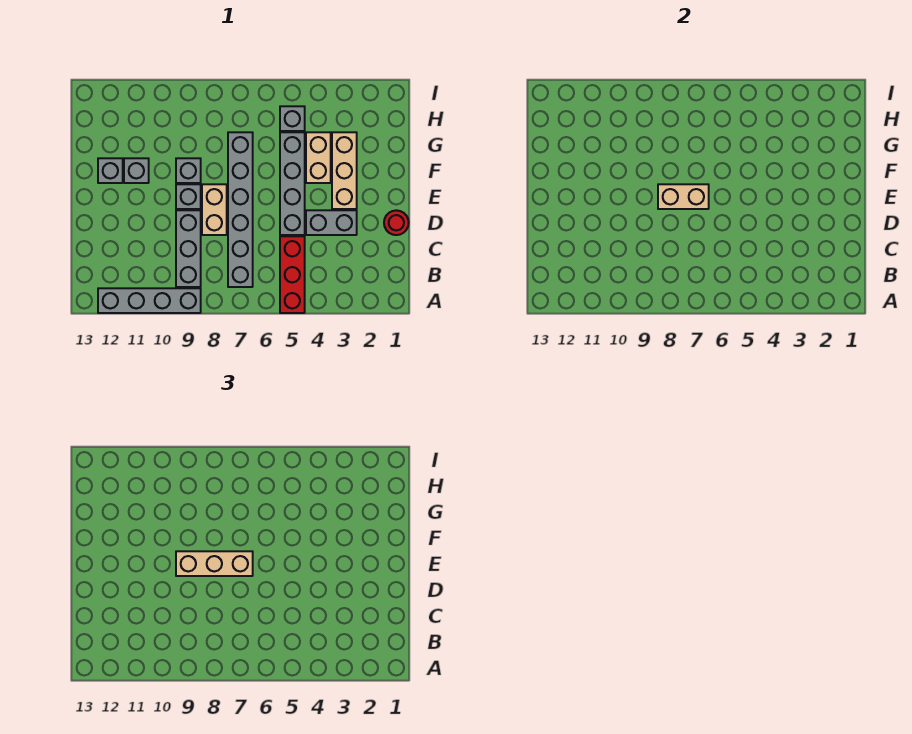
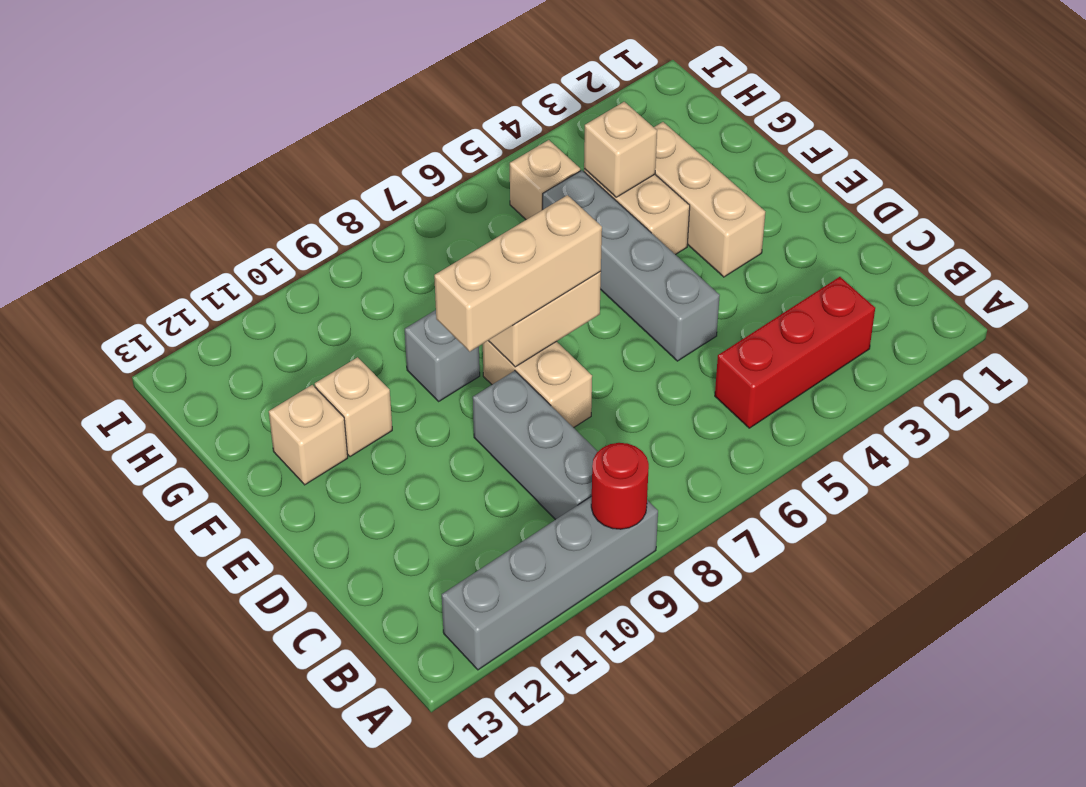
red 1x3 brick [280,236,305,313] -> red 1x3 brick turned to [715,277,875,428]
grey 1x6 brick [228,132,253,287] -> none
red 1x1 round brick [384,210,409,235] -> red 1x1 round brick moved to [591,443,649,529]
grey 1x2 brick [306,210,357,235] -> none
grey 1x1 brick [176,184,201,209] -> none
grey 1x1 brick [124,158,149,183] -> tan 1x1 brick [315,357,392,457]
grey 1x1 brick [98,158,123,183] -> tan 1x1 brick [269,385,348,485]
none -> tan 1x1 brick [584,102,657,197]
grey 1x1 brick [280,106,305,131] -> tan 1x1 brick [510,140,580,220]

